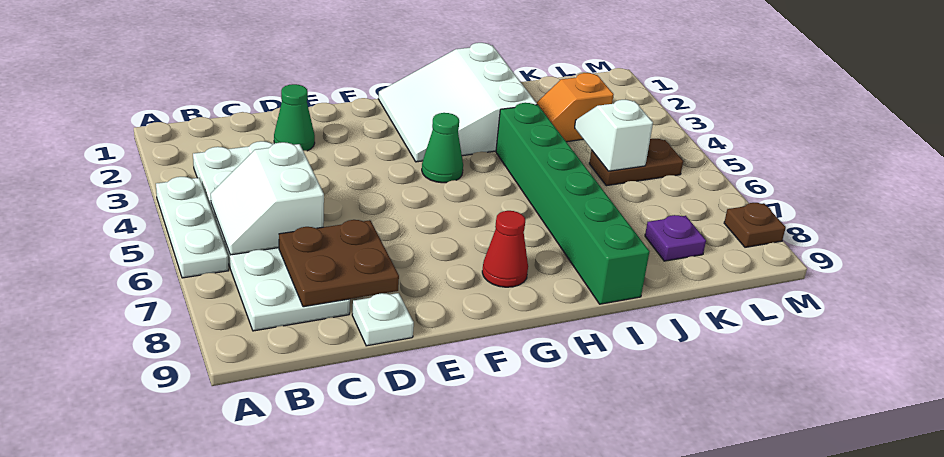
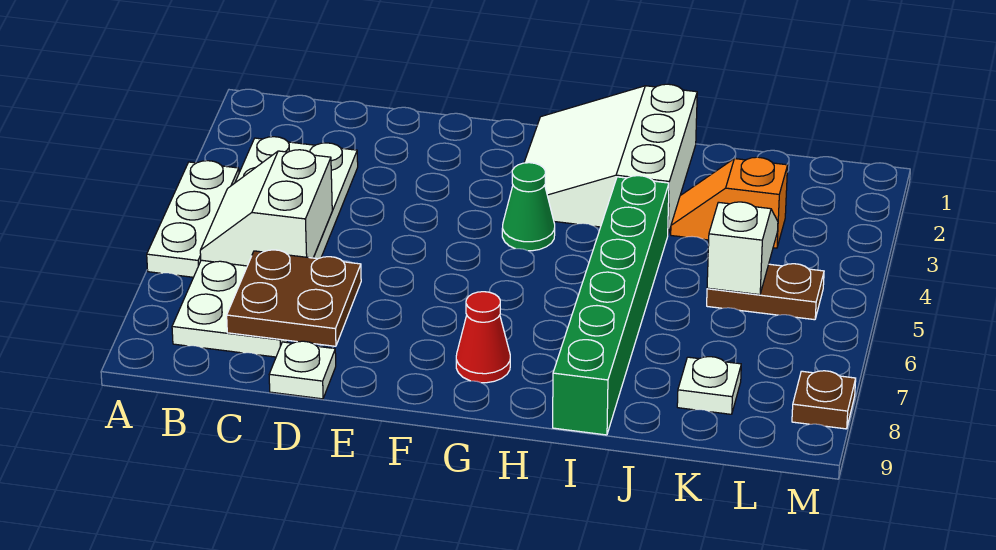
green 1x1 cone [274,84,315,151] -> none
purple 1x1 plate [645,215,706,261] -> white 1x1 plate [677,357,741,414]

